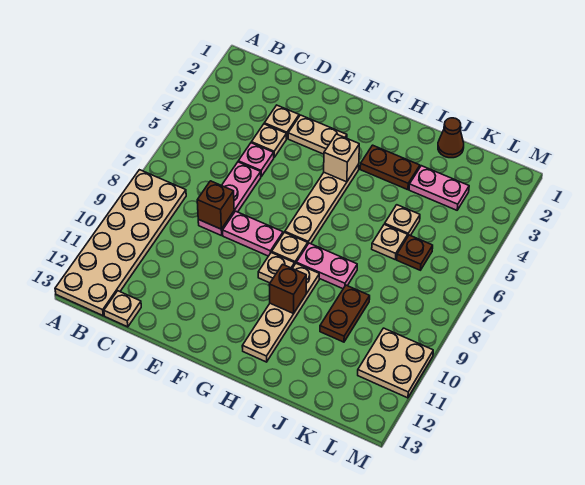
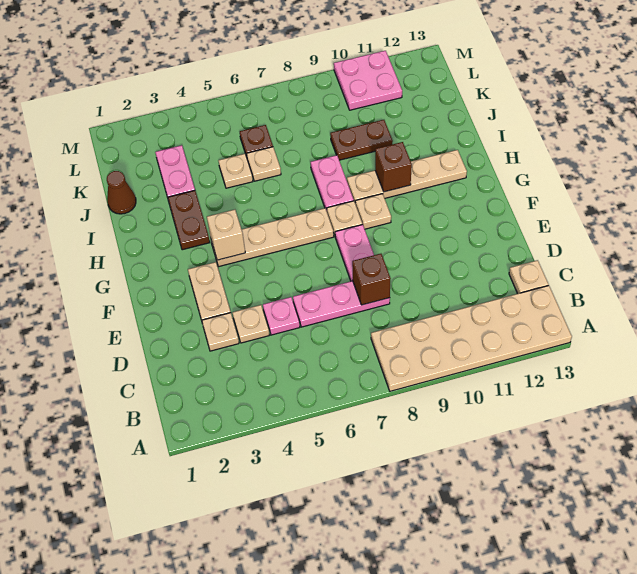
tan 2x2 plate [358,328,433,398] -> pink 2x2 plate [334,51,402,110]

